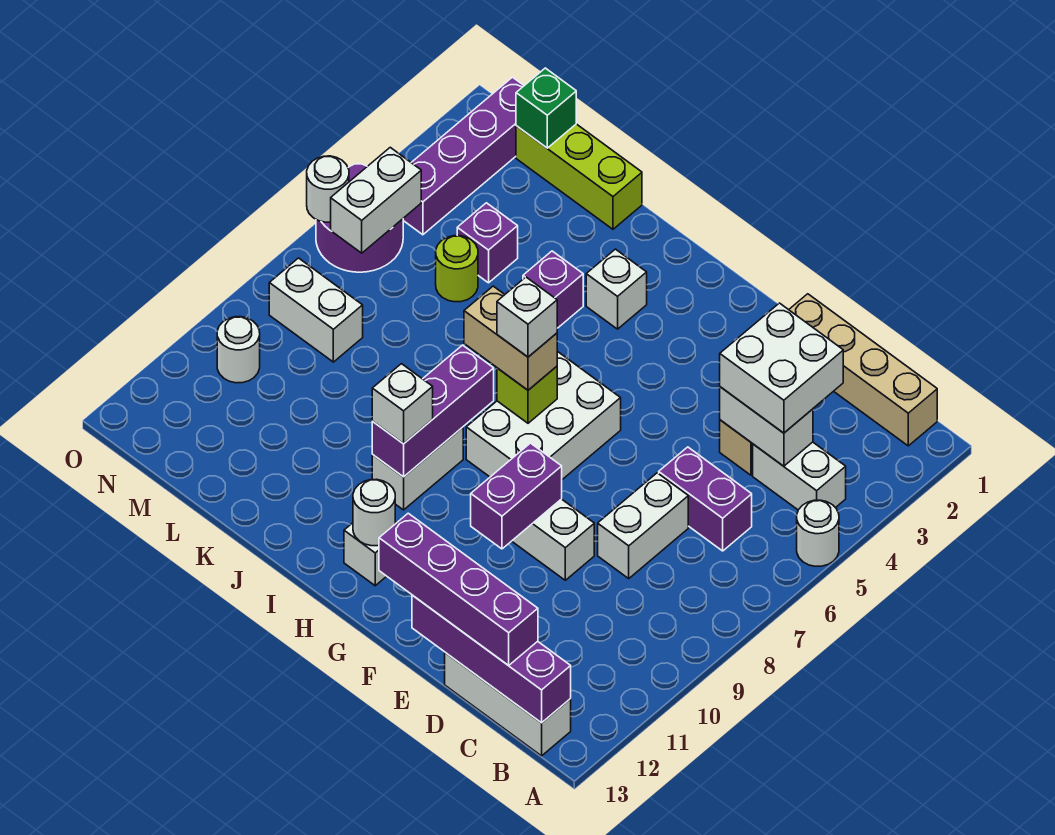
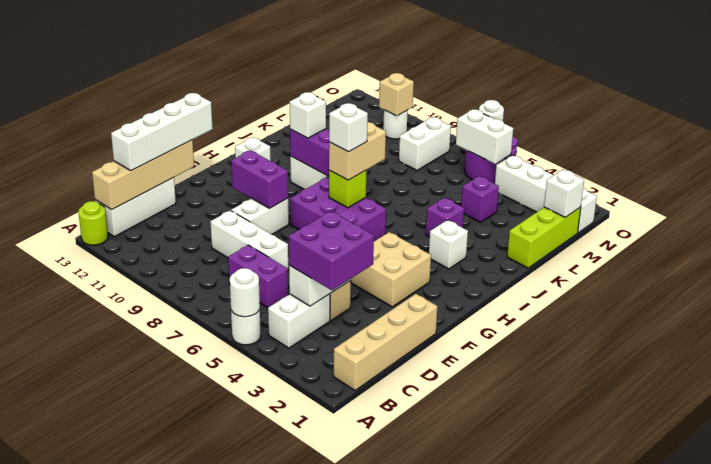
purple 1x4 brick [412,595,571,723] -> tan 1x4 brick [92,140,194,210]
white 2x2 brick [720,303,843,433] -> purple 2x2 brick [289,211,374,290]
purple 1x2 brick [659,447,752,551] -> purple 1x2 brick turned to [228,245,288,308]
purple 1x4 brick [379,513,538,666] -> white 1x4 brick [111,93,213,171]
white 1x2 brick [598,473,688,578] -> white 1x3 brick [210,210,288,268]
none -> tan 2x2 brick [351,232,431,307]
white 2x3 brick [466,351,621,479] -> purple 2x3 brick [290,177,386,241]
white 1x1 round brick [353,479,395,546] -> white 1x1 round brick moved to [230,268,260,317]
lime 1x1 round brick [436,236,478,302] -> lime 1x1 round brick moved to [78,201,108,245]
green 1x1 brick [516,68,576,148] -> white 1x1 brick [544,169,584,217]
purple 1x4 brick [403,77,524,235] -> white 1x4 brick [495,155,597,233]
none -> tan 1x1 brick [379,73,414,116]

